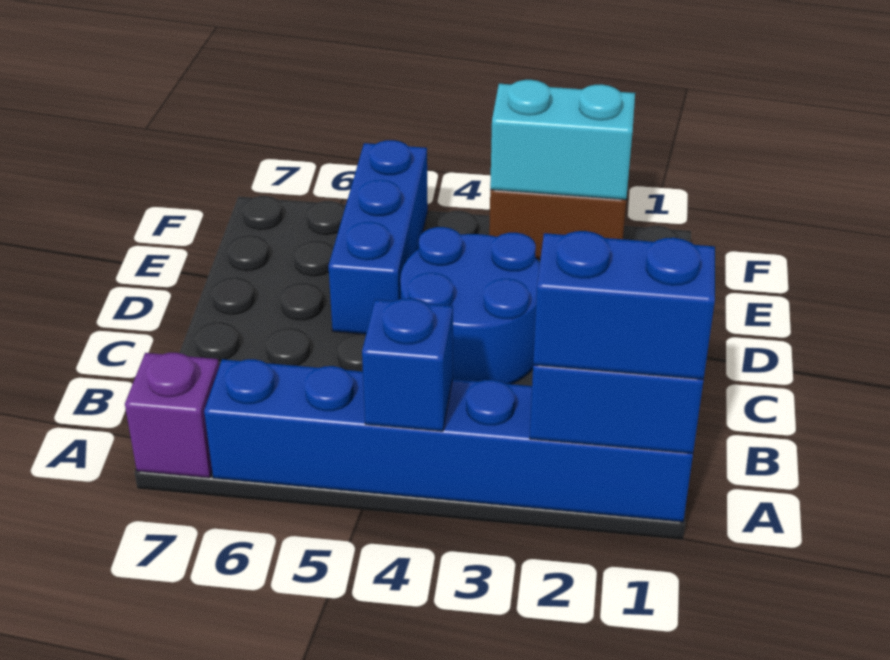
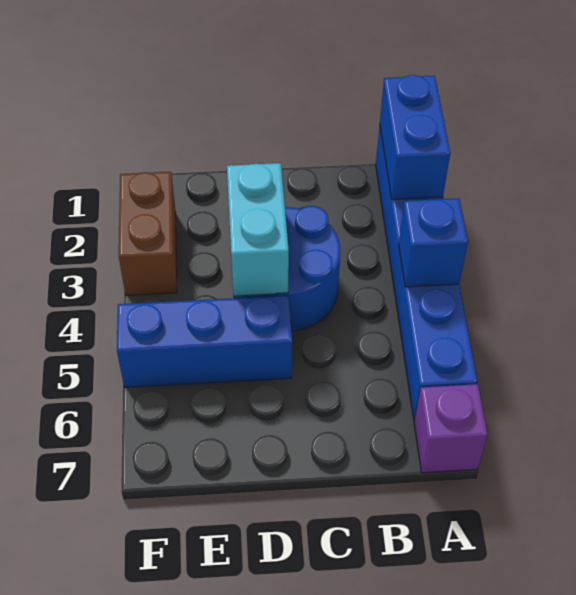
blue 1x2 brick [533,231,715,379] -> none
cyan 1x2 brick [490,80,635,200] -> cyan 1x2 brick moved to [227,163,289,296]

